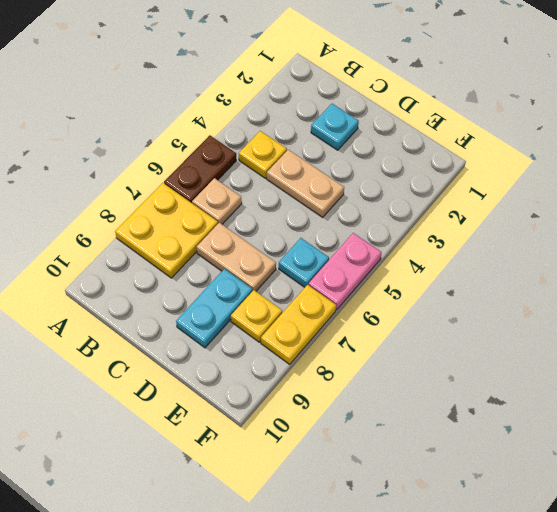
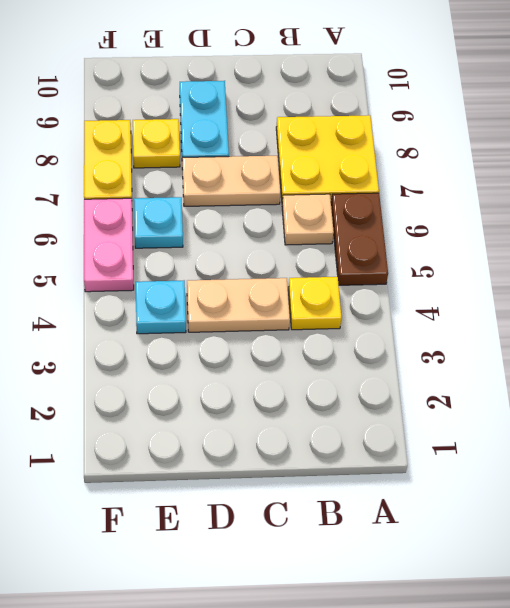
cyan 1x1 plate [311,104,359,150] -> cyan 1x1 plate moved to [136,281,186,334]

